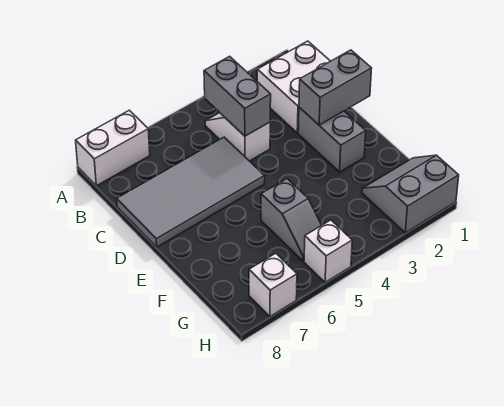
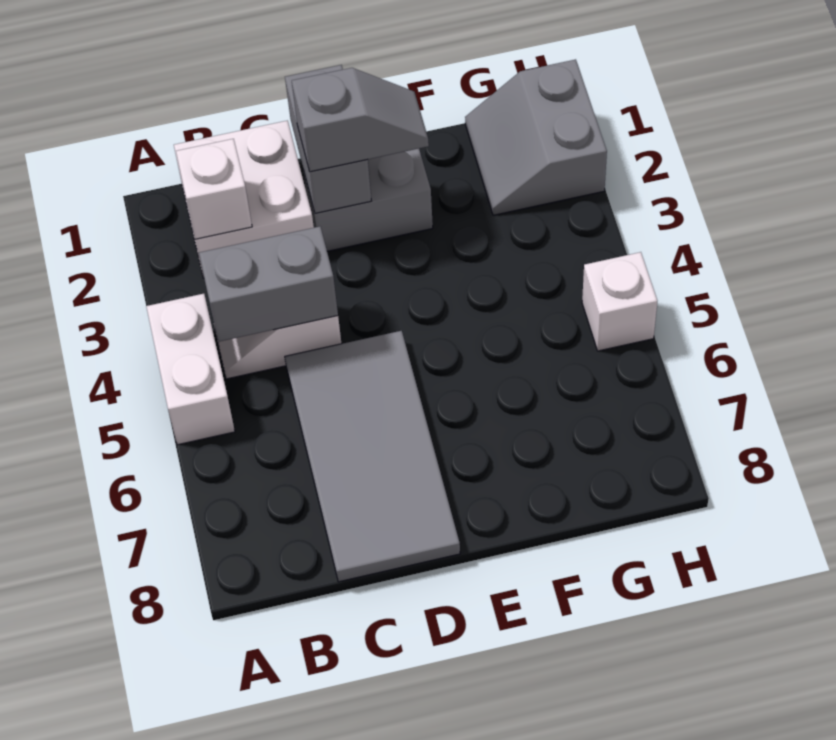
white 1x2 brick [76,110,150,186] -> white 1x2 brick moved to [146,294,235,445]
grey 1x2 slope [261,179,321,261] -> grey 1x2 slope moved to [292,68,429,172]
white 1x1 brick [249,253,297,316] -> white 1x1 brick moved to [176,139,252,239]

